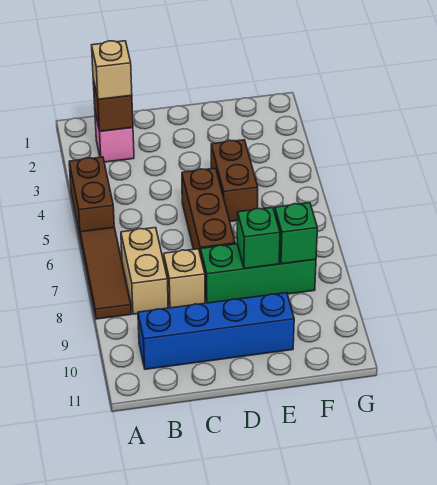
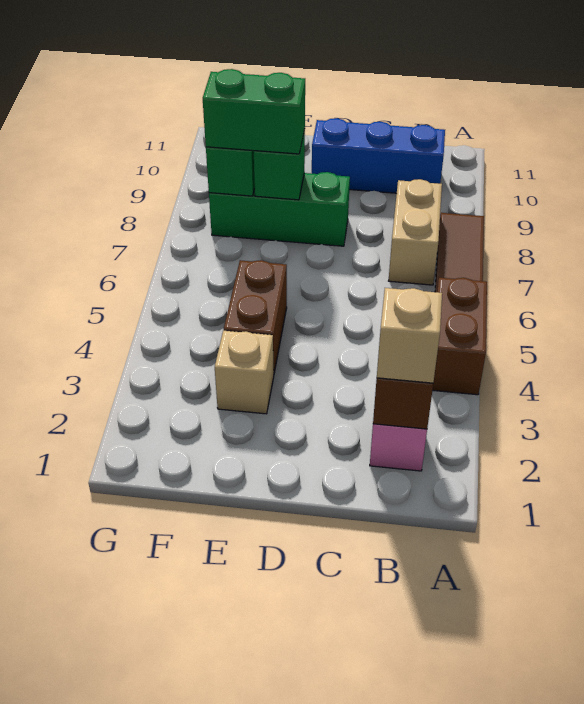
blue 1x4 brick [138,293,294,369] -> blue 1x3 brick [312,118,445,193]
tan 1x1 brick [164,249,205,308] -> tan 1x1 brick moved to [215,330,274,414]
brown 1x3 brick [182,168,235,256] -> none
none -> green 1x2 brick [203,69,305,154]

